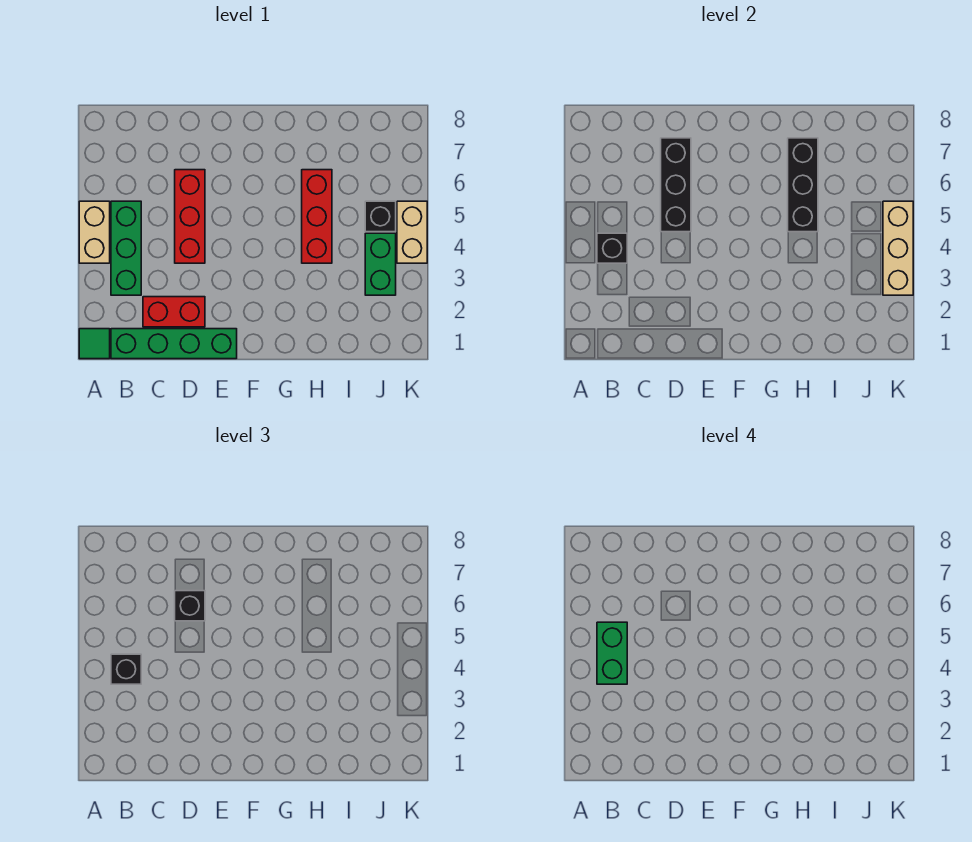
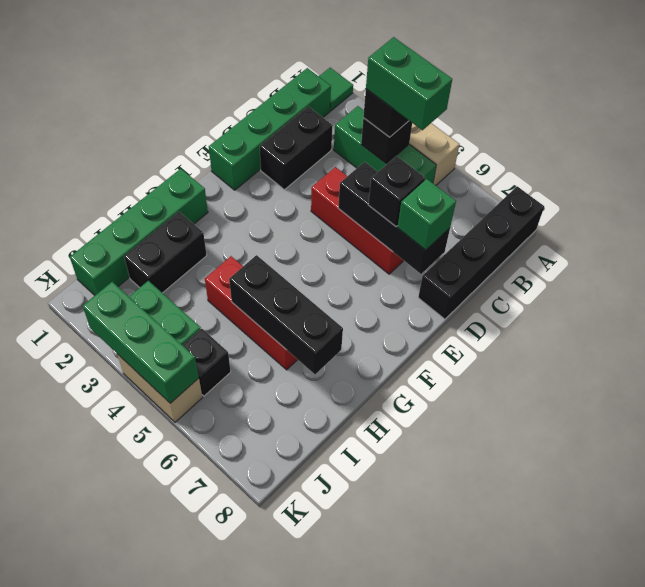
none -> black 1x4 brick [418,186,544,319]
red 1x2 brick [143,297,205,327] -> black 1x2 brick [260,107,333,190]
none -> green 1x1 brick [398,179,456,250]
none -> green 1x4 brick [70,169,208,295]
none -> black 1x2 brick [124,212,207,293]
tan 1x3 brick [883,201,913,295] -> green 1x3 brick [83,282,199,403]

